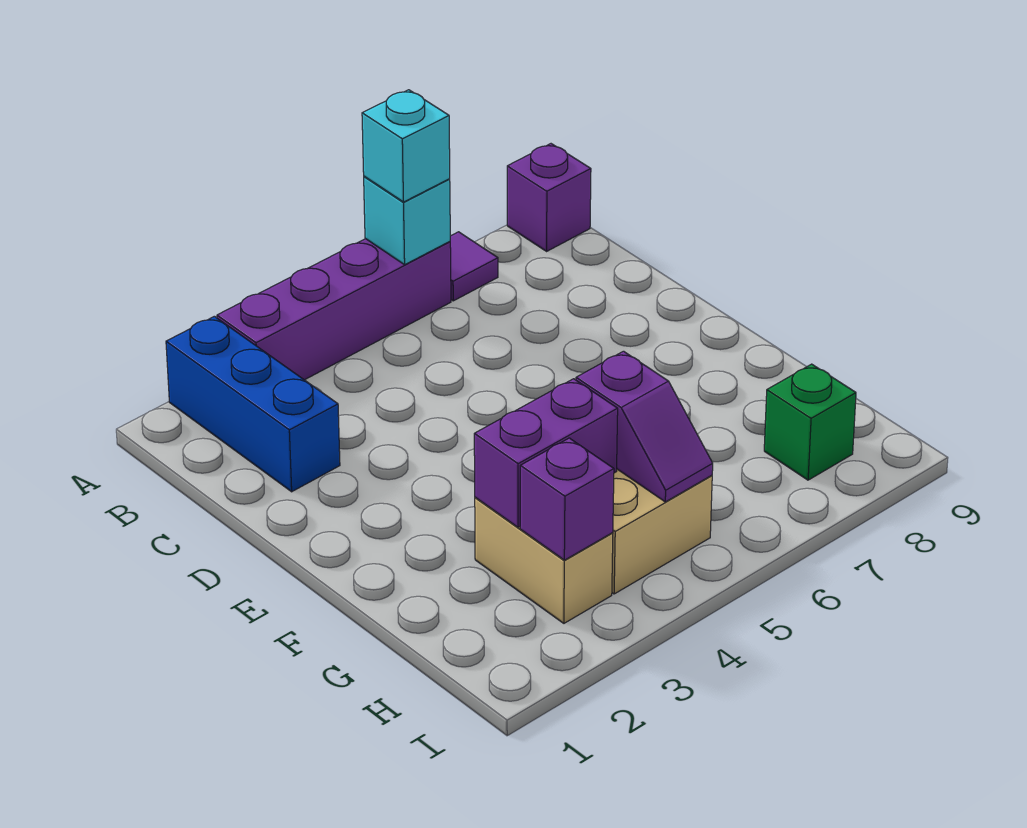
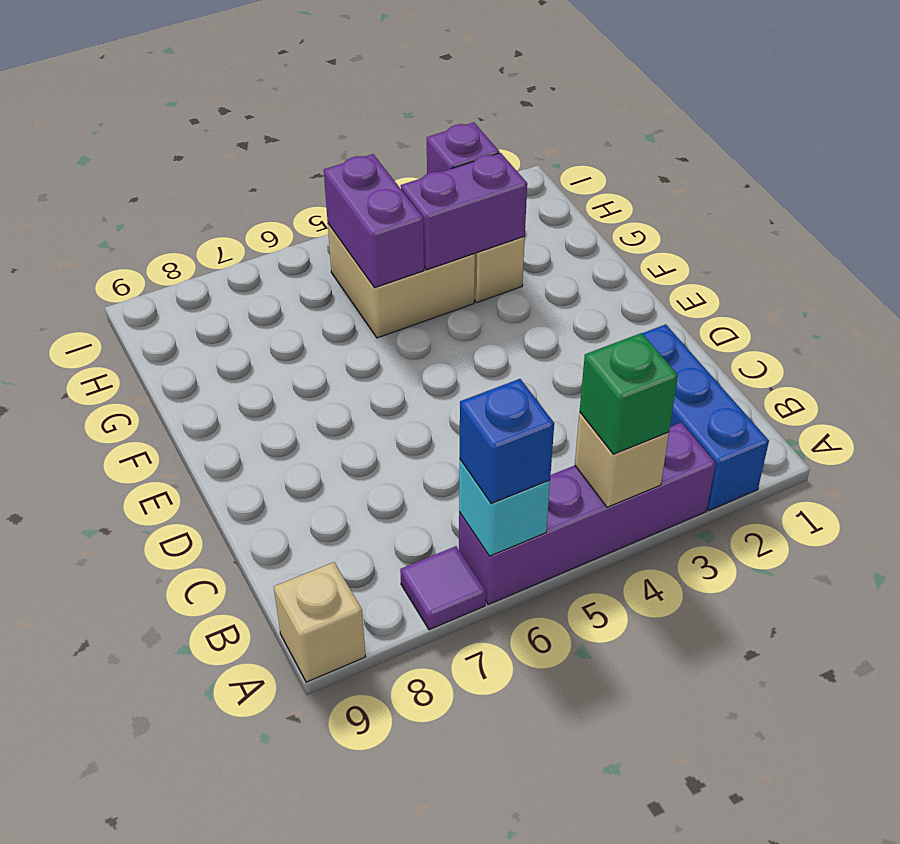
none -> tan 1x1 brick [575,412,669,507]
cyan 1x1 brick [362,90,450,202] -> blue 1x1 brick [460,379,554,503]
purple 1x1 brick [507,144,591,251] -> tan 1x1 brick [274,562,365,682]
purple 1x2 slope [576,351,713,502] -> purple 1x2 brick [324,154,424,288]
green 1x1 brick [764,364,856,480] -> green 1x1 brick moved to [580,333,678,454]

